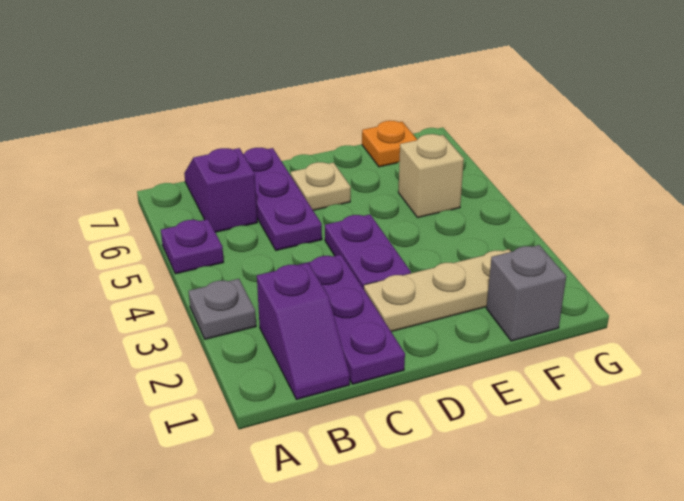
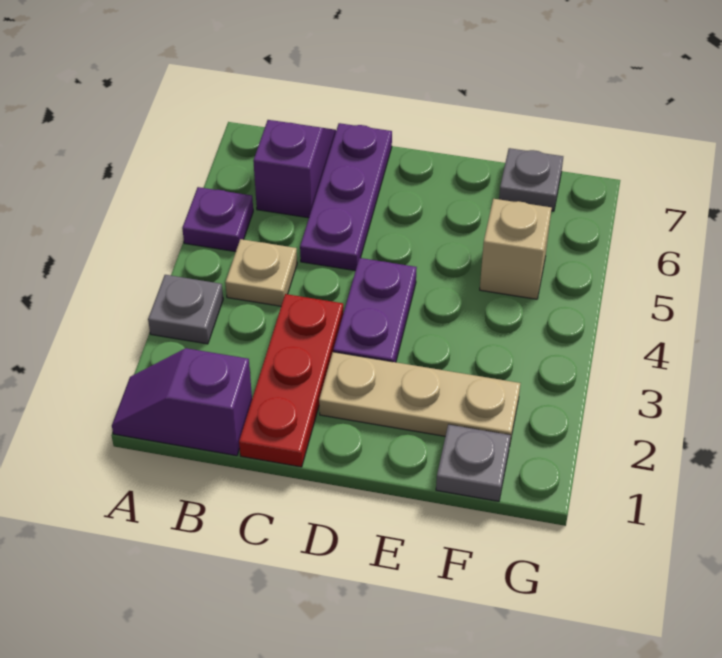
purple 1x2 slope [257,263,350,400] -> purple 1x2 slope turned to [112,348,252,456]
purple 1x3 plate [299,255,405,384] -> red 1x3 plate [239,294,343,467]
tan 1x1 plate [291,162,351,210] -> tan 1x1 plate moved to [225,239,297,306]
grey 1x1 brick [487,245,566,341] -> grey 1x1 plate [436,424,511,501]
orange 1x1 plate [362,121,417,167] -> grey 1x1 plate [499,148,563,211]

